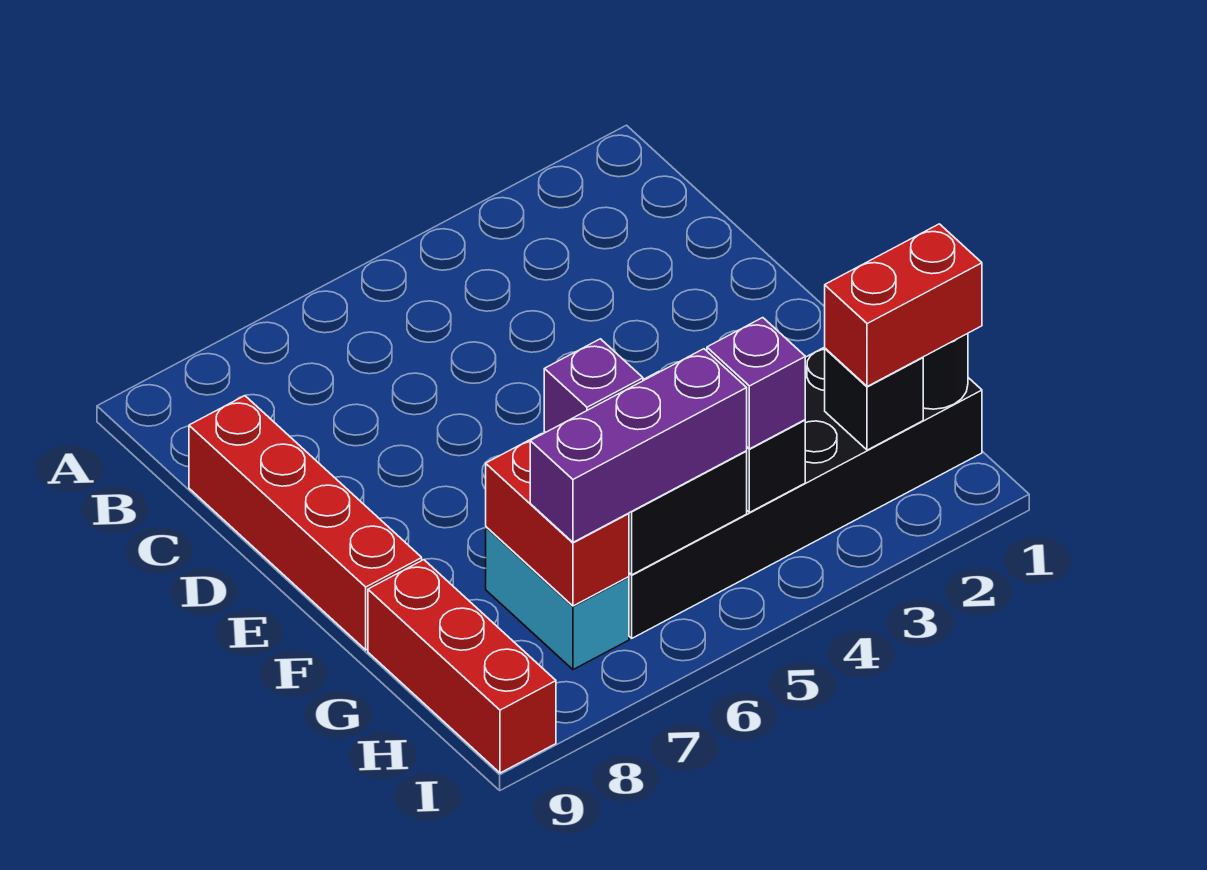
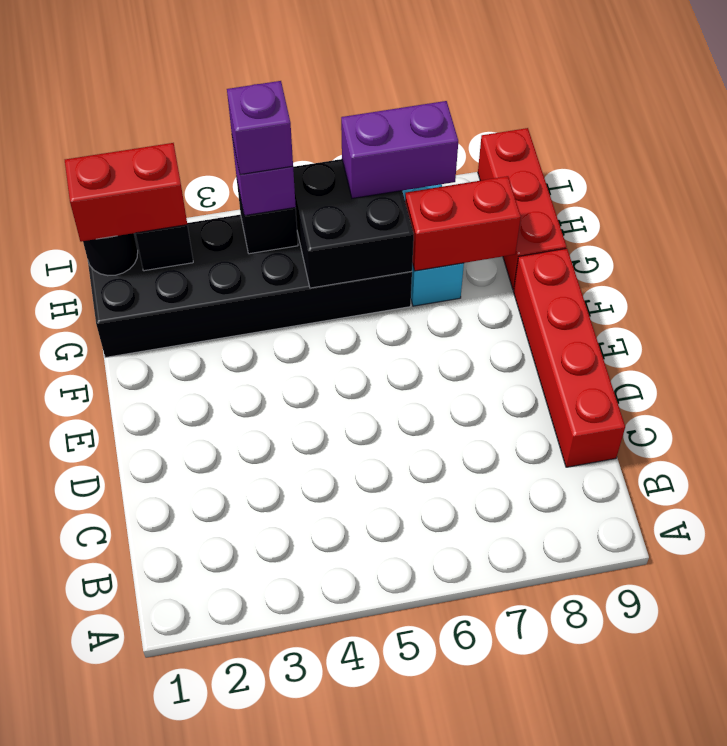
purple 1x1 brick [544,339,643,432] -> purple 1x1 brick moved to [227,81,293,175]
red 1x2 brick [486,434,629,606] -> red 1x2 brick turned to [405,176,521,271]
purple 1x3 brick [530,349,747,542] -> purple 1x2 brick [341,101,458,198]

